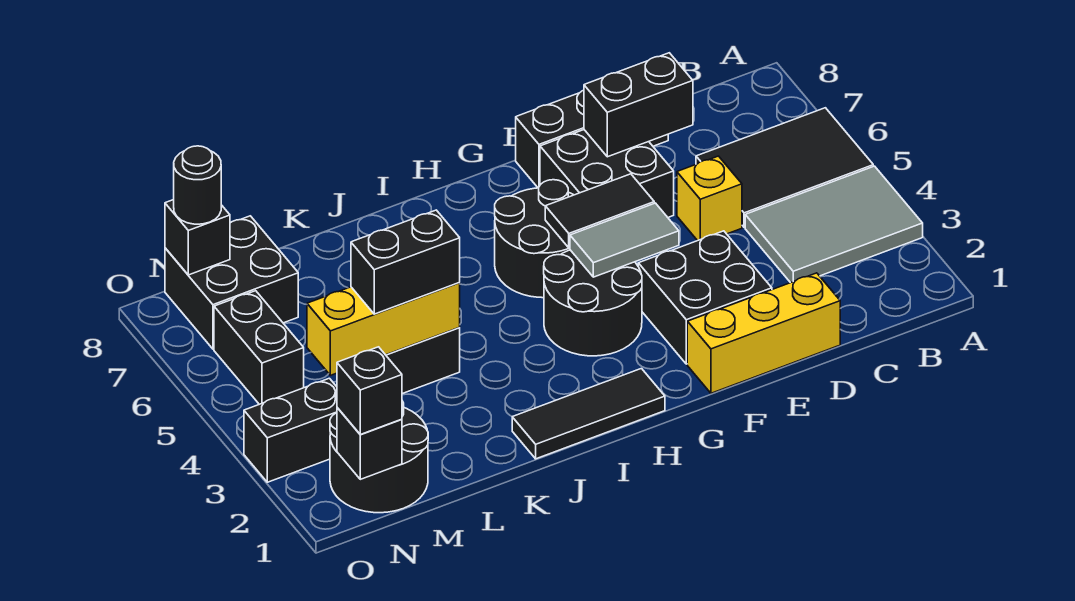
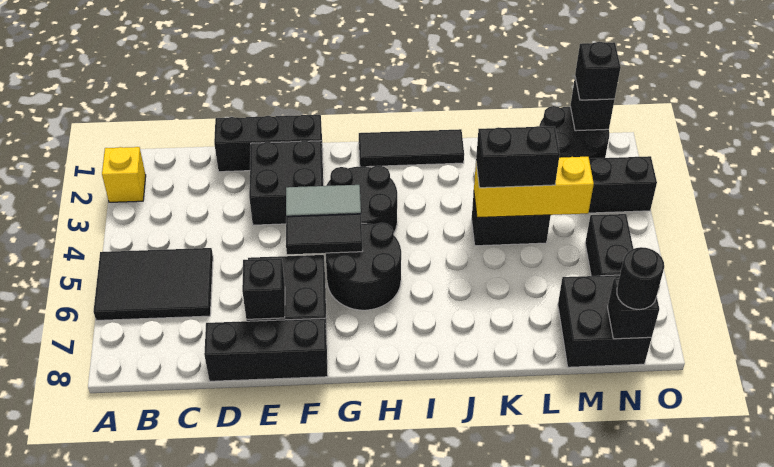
grey 2x3 tile [745,166,923,283] -> none
yellow 1x3 brick [687,273,840,393] -> black 1x3 brick [214,115,323,172]
yellow 1x1 brick [677,156,742,241] -> yellow 1x1 brick moved to [102,147,146,202]
black 1x2 brick [584,53,693,157] -> black 1x1 brick [242,258,285,319]

